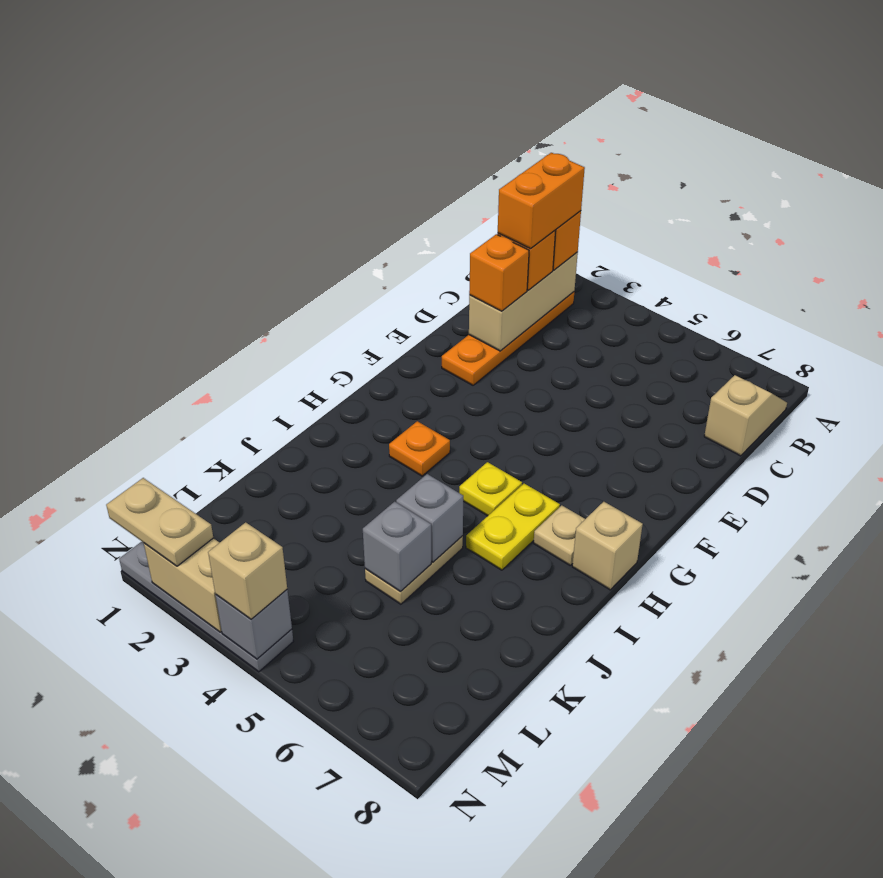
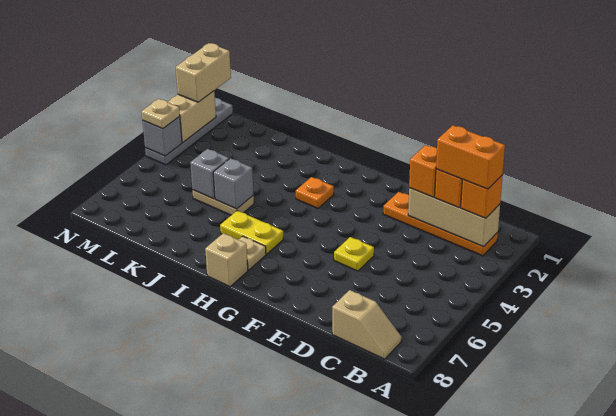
yellow 1x1 plate [459,462,522,516] -> yellow 1x1 plate moved to [334,237,374,271]
tan 1x2 plate [106,478,213,566] -> tan 1x2 brick [176,43,231,102]
tan 1x1 brick [208,522,287,619] -> tan 1x1 plate [142,99,180,129]

